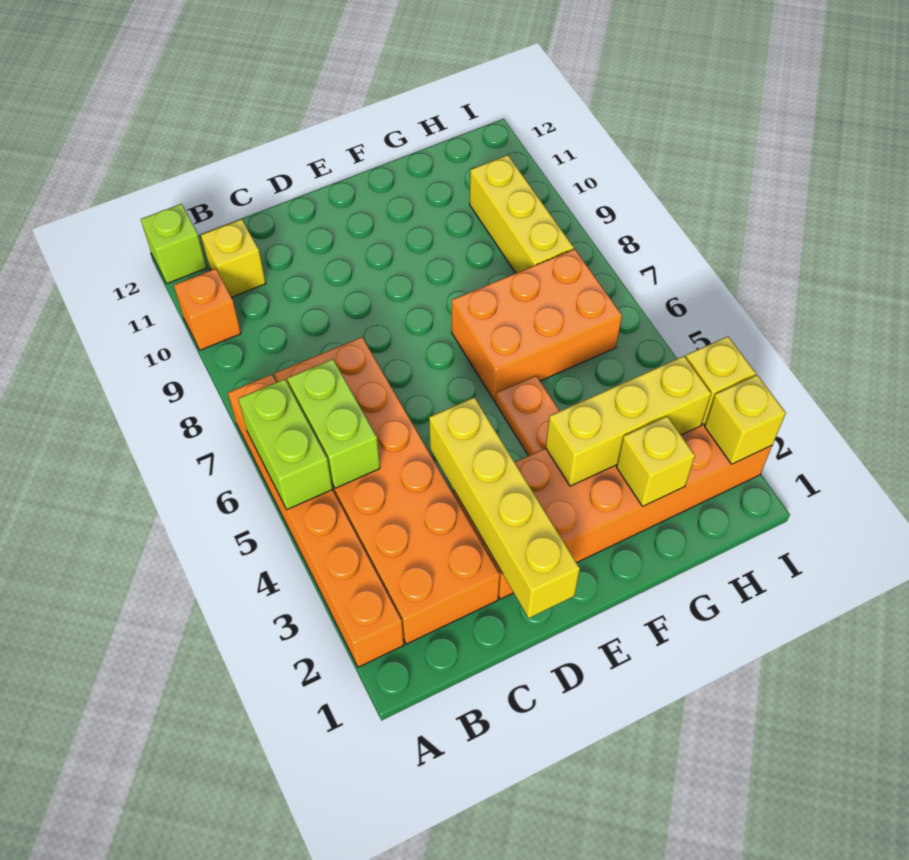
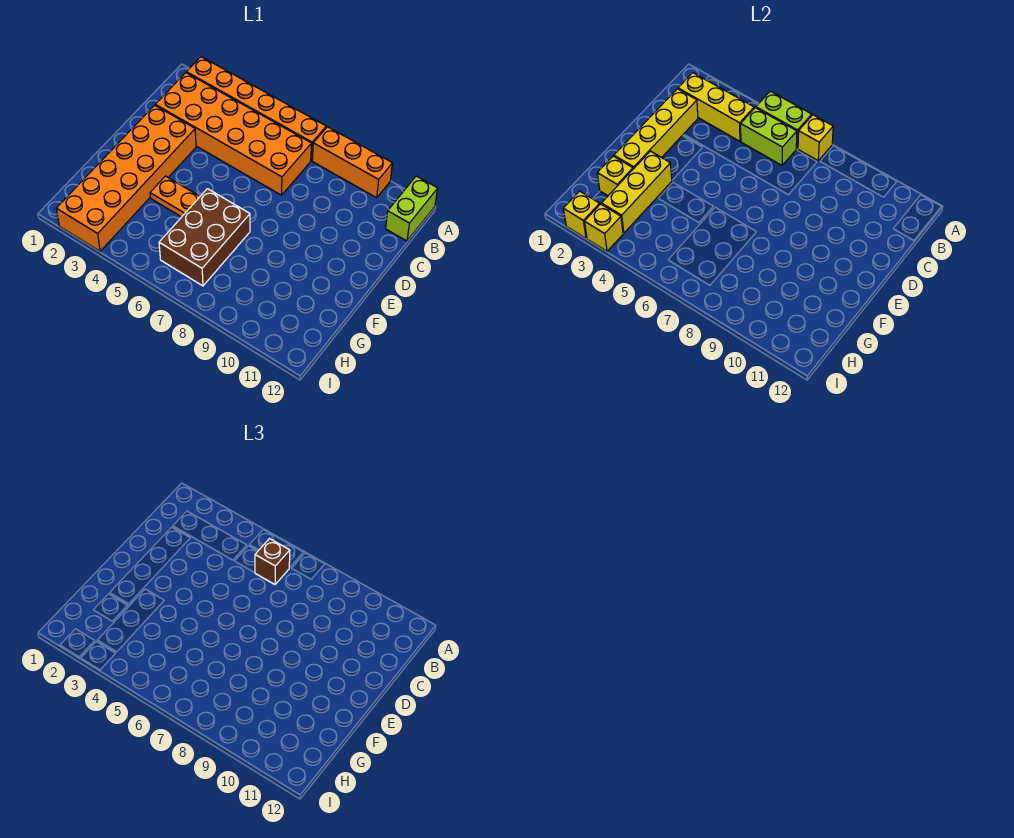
orange 1x1 brick [174,269,241,350] -> orange 1x3 brick [312,127,392,198]
lime 1x1 brick [141,204,207,283] -> lime 1x2 brick [386,176,438,241]
none -> brown 1x1 brick [255,539,290,584]
yellow 1x1 brick [201,219,266,297] -> yellow 1x1 brick moved to [798,115,833,161]
yellow 1x4 brick [429,397,580,618] -> yellow 1x4 brick turned to [614,89,698,169]
orange 2x3 brick [452,249,622,401] -> brown 2x3 brick [159,189,250,286]
yellow 1x3 brick [470,155,574,273] -> yellow 1x3 brick moved to [678,73,754,141]

